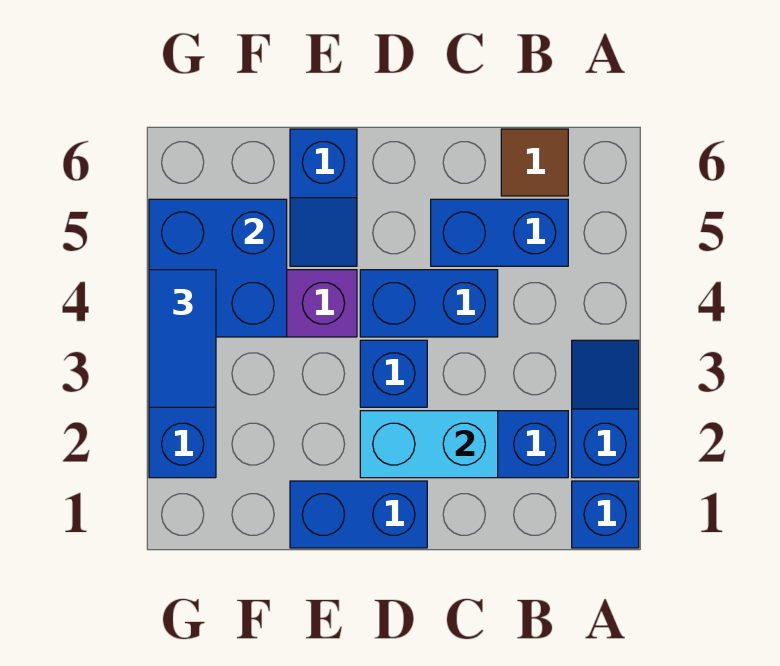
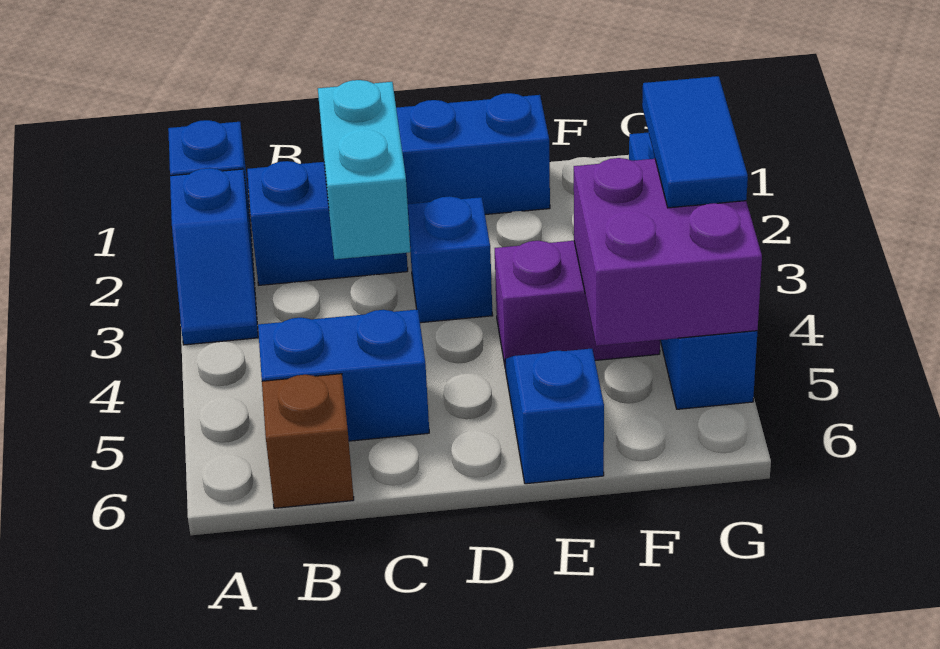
brown 1x1 tile [501,129,568,196] -> brown 1x1 brick [262,374,354,508]
cyan 1x2 brick [360,411,498,478] -> cyan 1x2 brick turned to [318,80,410,259]
blue 1x2 brick [360,270,498,337] -> none
blue 2x2 brick [149,199,287,337] -> purple 2x2 brick [574,158,762,346]

